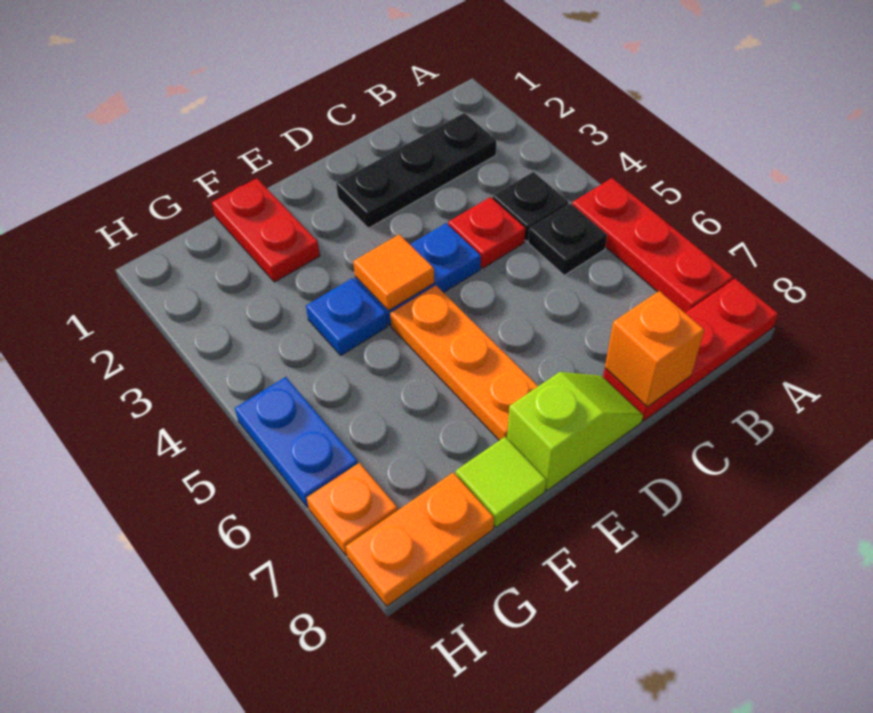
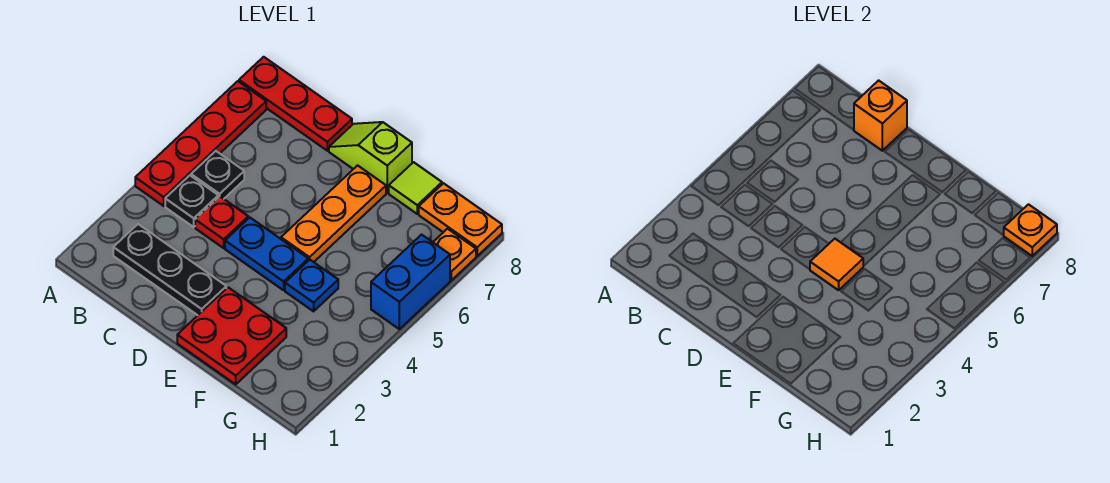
red 1x3 plate [572,178,733,313] -> red 1x4 plate [135,81,266,206]
red 1x2 plate [212,178,320,282] -> red 2x2 plate [177,287,286,384]
blue 1x2 plate [235,377,358,508] -> blue 1x2 brick [371,235,450,329]
none -> orange 1x1 plate [1004,204,1057,256]

